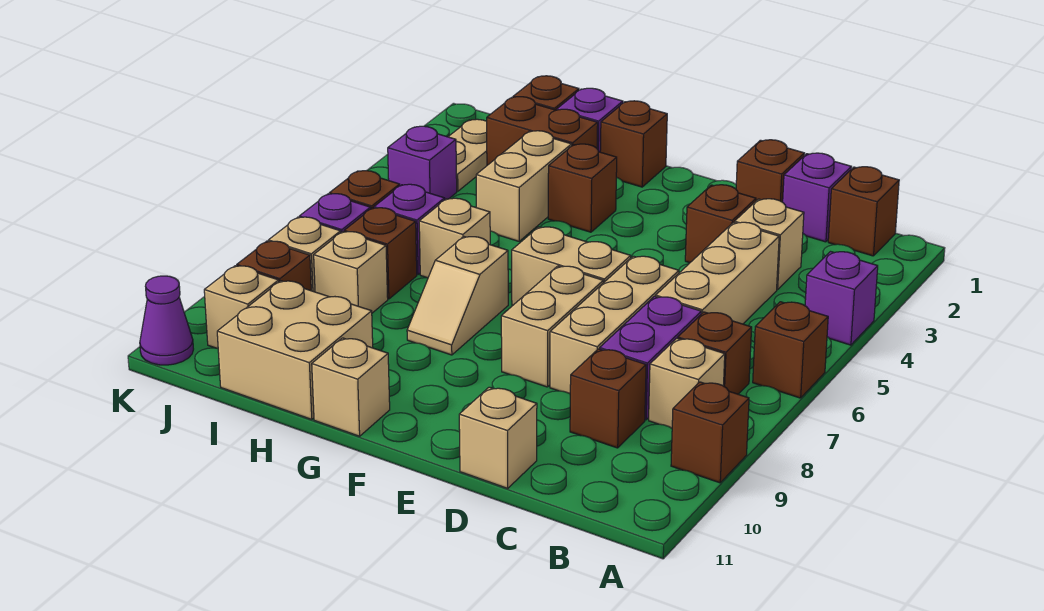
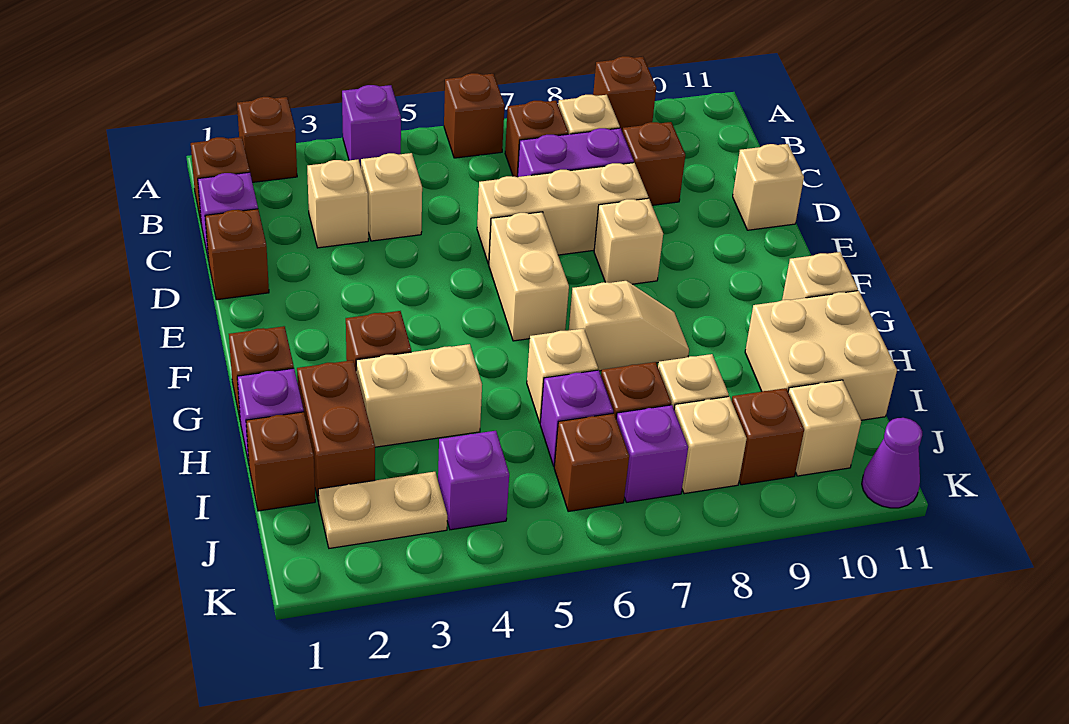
tan 1x3 brick [656,222,779,324] -> tan 1x1 brick [361,153,422,241]
brown 1x1 brick [685,185,756,263] -> brown 1x1 brick moved to [237,97,297,182]
tan 1x2 brick [501,266,603,387] -> tan 1x1 brick [594,198,663,284]

